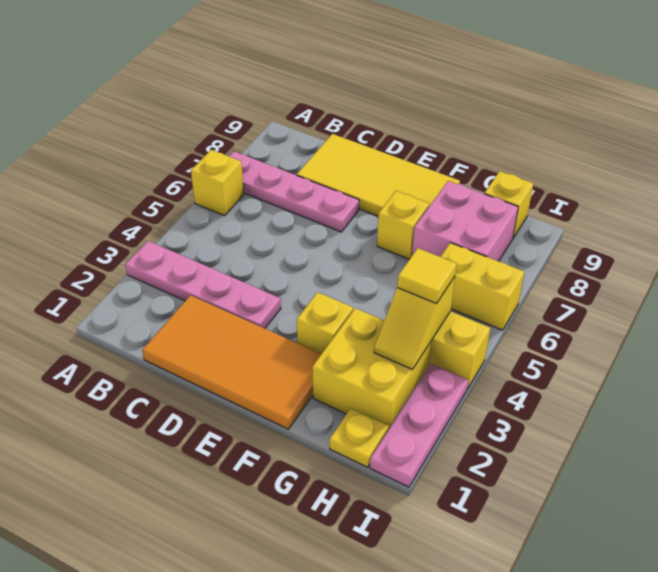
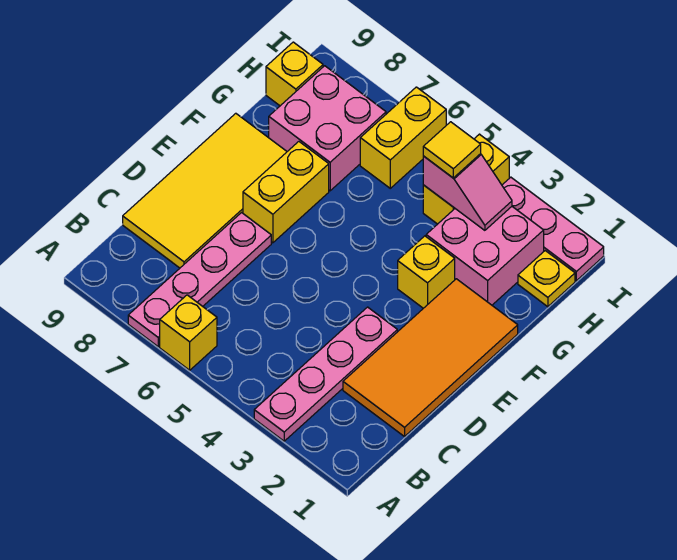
yellow 1x1 brick [377,191,429,259] -> yellow 1x2 brick [243,142,329,243]
yellow 2x2 brick [312,308,431,428] -> pink 2x2 brick [426,207,544,305]
yellow 1x2 slope [374,277,455,370] -> pink 1x2 slope [423,154,512,230]

